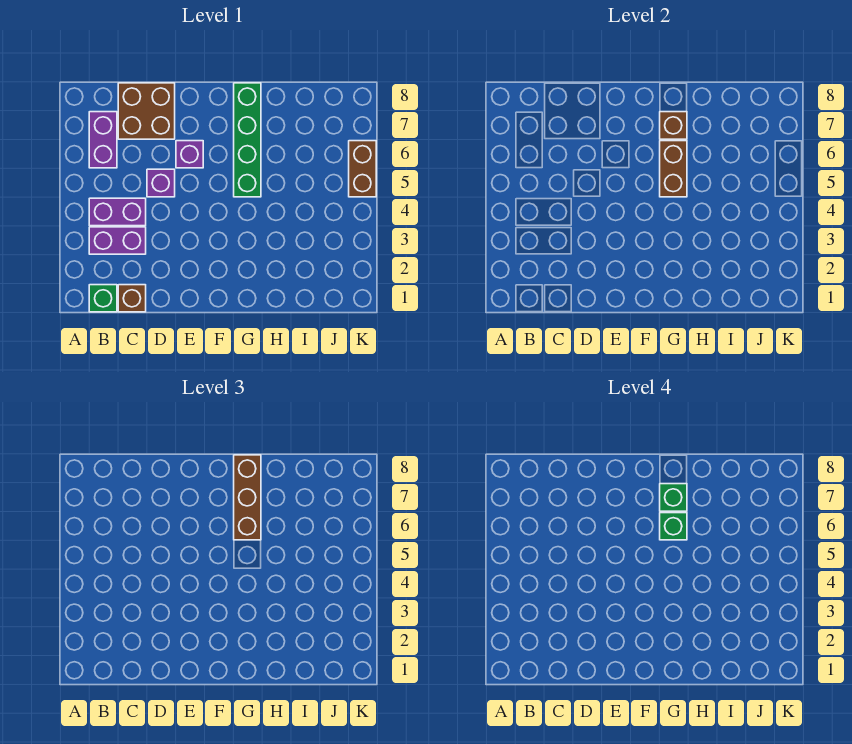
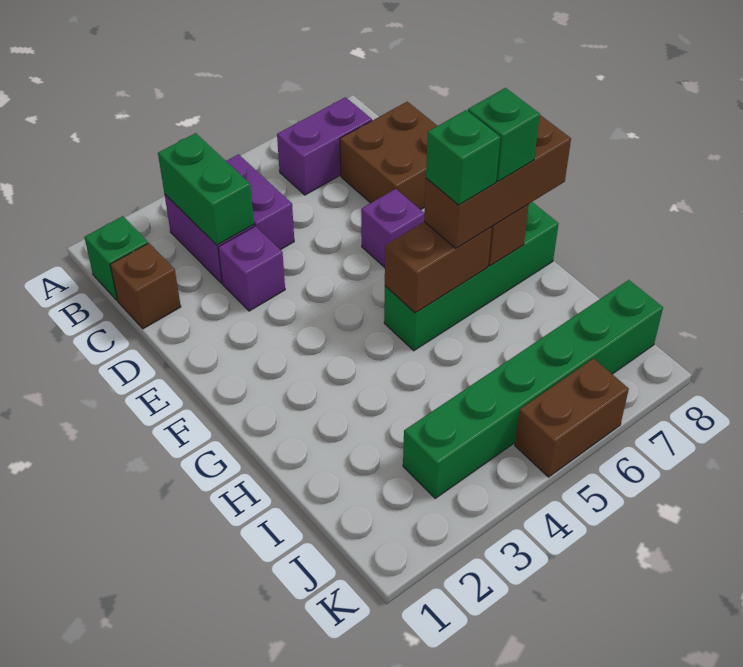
none -> green 1x2 brick [158,133,254,245]
purple 1x1 brick [147,169,175,197] -> purple 1x1 brick moved to [218,226,285,311]
none -> green 1x6 brick [403,280,663,498]

